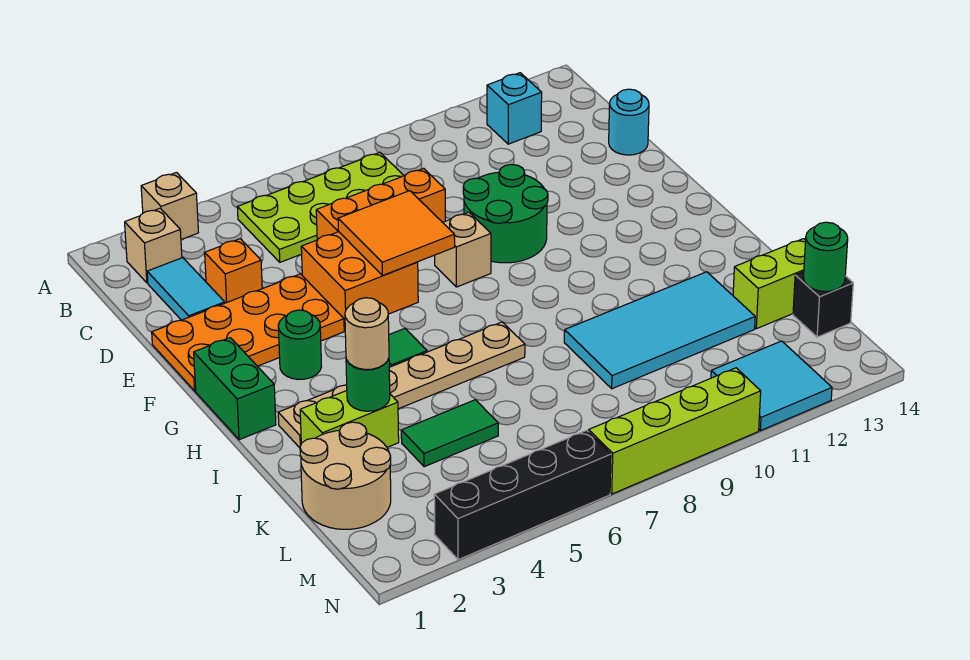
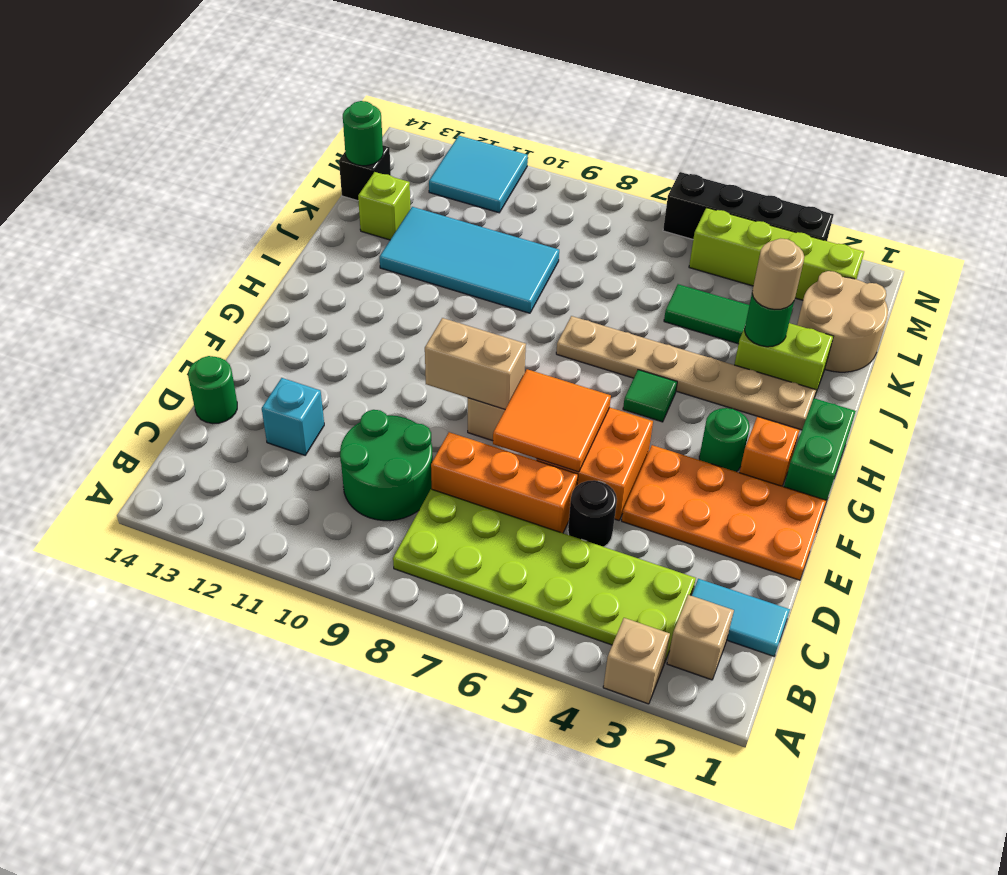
lime 2x4 plate [237,153,404,262] -> lime 2x6 plate [393,489,696,661]
cyan 1x1 brick [487,73,542,144] -> cyan 1x1 brick moved to [262,378,324,455]
cyan 1x2 tile [147,258,225,320] -> cyan 1x2 tile turned to [692,579,790,656]
orange 1x1 brick [205,239,262,303] -> orange 1x1 brick moved to [739,417,799,486]
none -> black 1x1 round brick [568,480,617,547]
cyan 1x1 round brick [609,89,649,155] -> green 1x1 round brick [188,356,237,424]
green 2x2 round brick [463,164,548,263] -> green 2x2 round brick moved to [340,410,433,521]
none -> tan 1x2 brick [425,318,526,409]
lime 1x2 brick [733,239,806,329] -> lime 1x1 brick [358,172,410,240]
lime 1x4 brick [589,368,761,494] -> lime 1x4 brick moved to [689,208,864,300]

